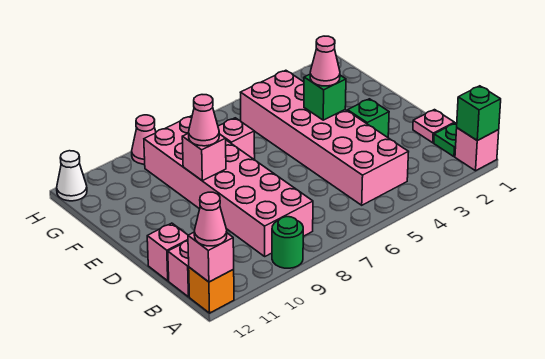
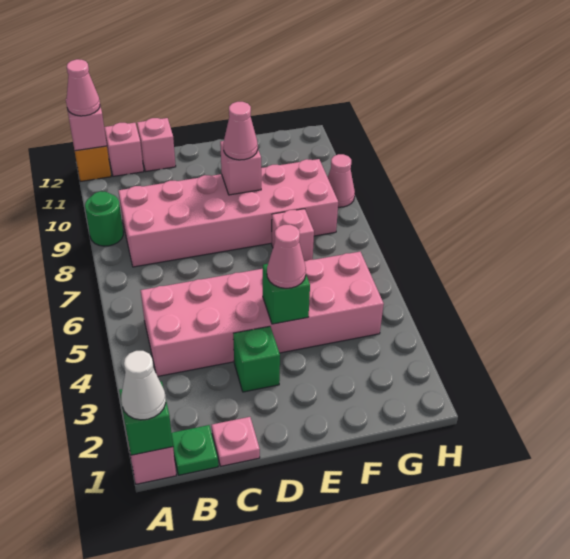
white 1x1 cone [57,151,87,201] -> white 1x1 cone moved to [121,351,166,420]

